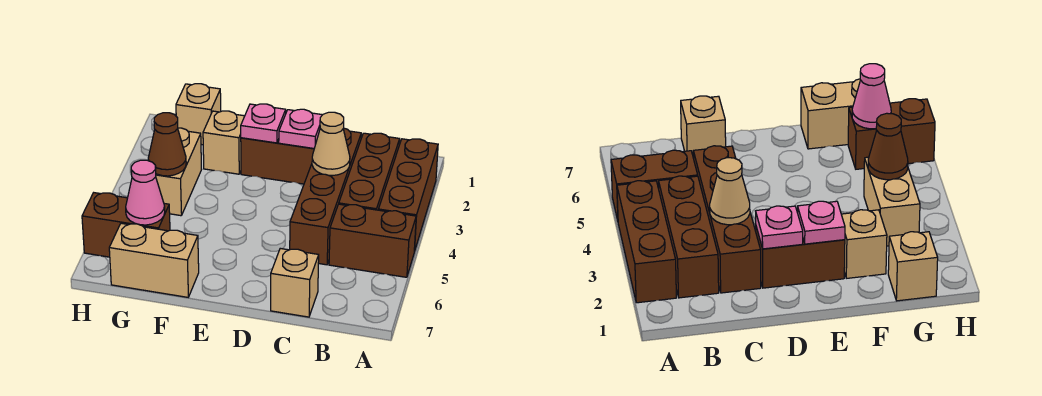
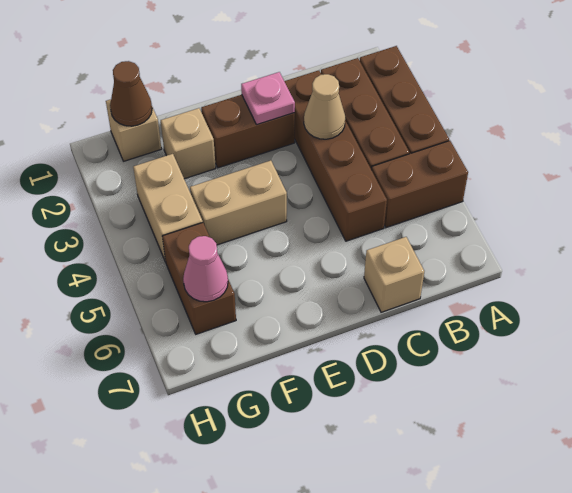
pink 1x1 plate [241,104,286,143] -> none
tan 1x2 brick [109,223,199,297] -> tan 1x2 brick moved to [190,161,287,245]
brown 1x1 cone [148,113,186,176] -> brown 1x1 cone moved to [110,61,152,126]
brown 1x2 brick [82,193,170,257] -> brown 1x2 brick turned to [163,223,236,334]

